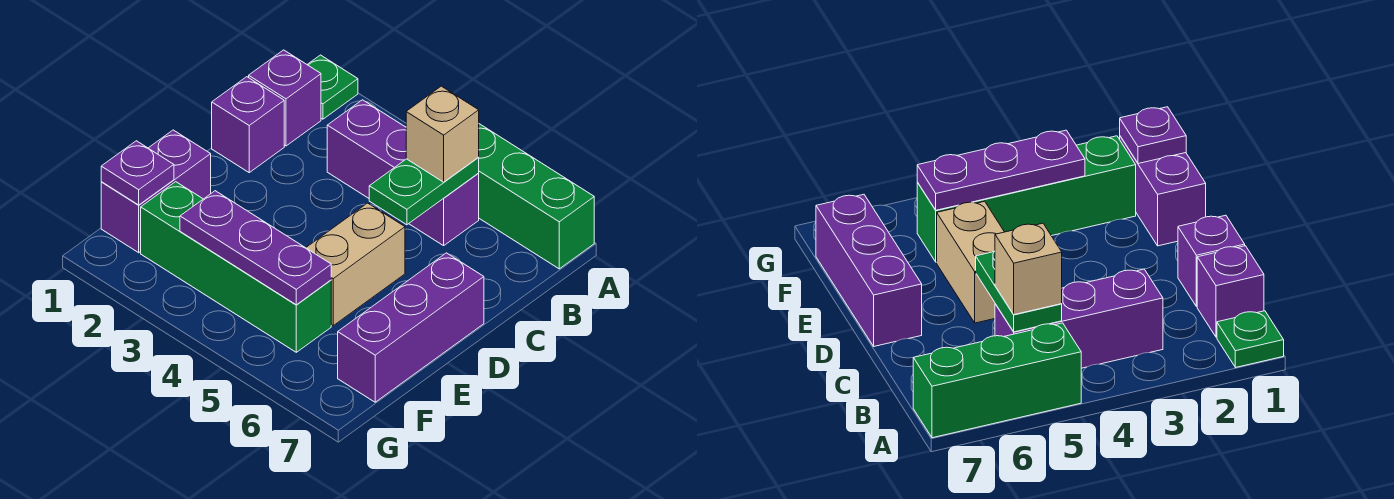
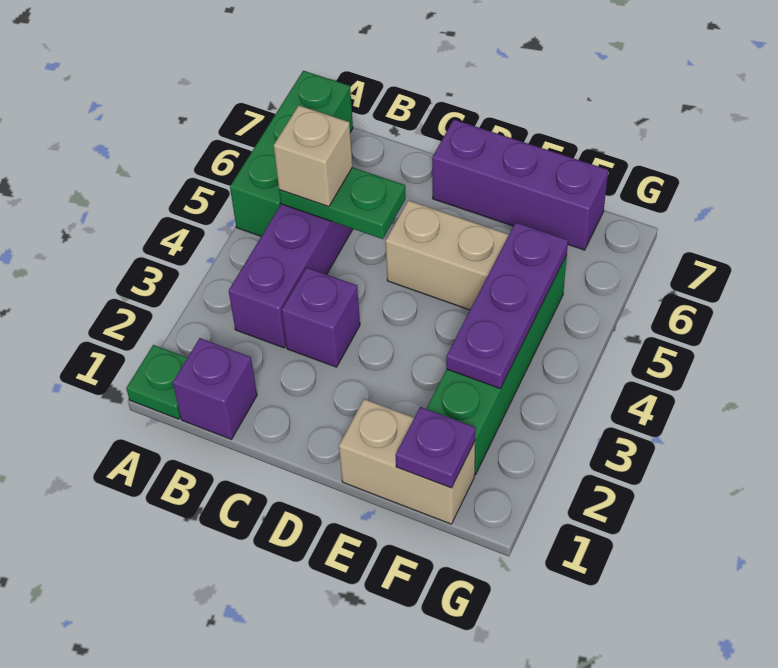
purple 1x1 brick [212,77,284,172] -> purple 1x1 brick moved to [282,268,360,367]
purple 1x2 brick [101,130,211,253] -> tan 1x2 brick [339,399,475,524]

